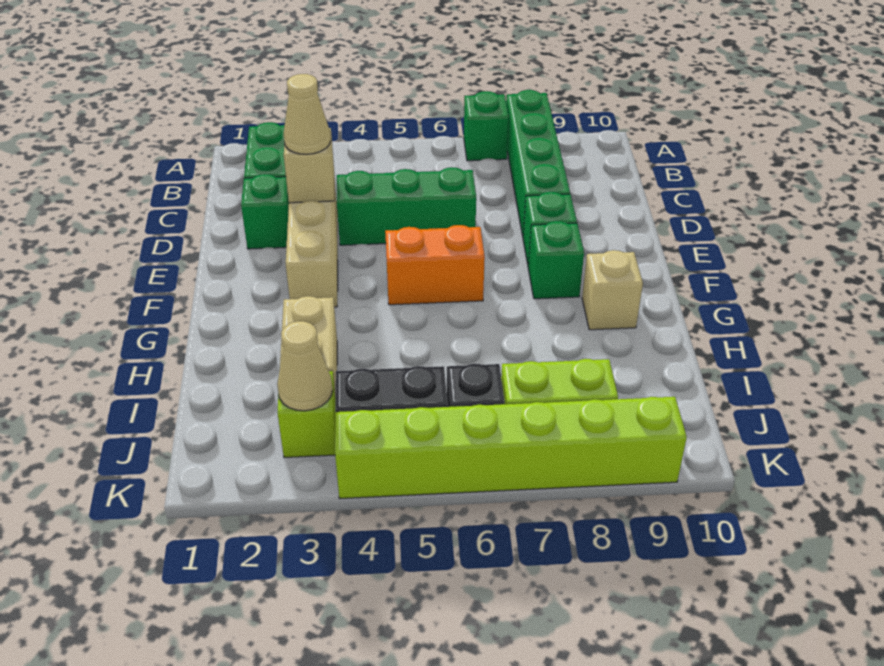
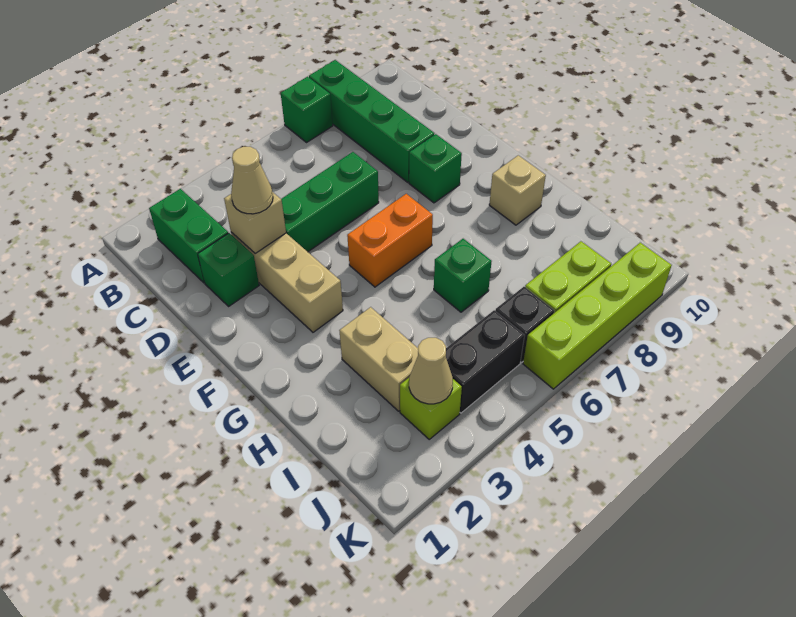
green 1x1 brick [528,221,584,299] -> green 1x1 brick moved to [434,239,492,312]
lime 1x6 brick [335,397,687,498] -> lime 1x4 brick [523,243,672,389]

